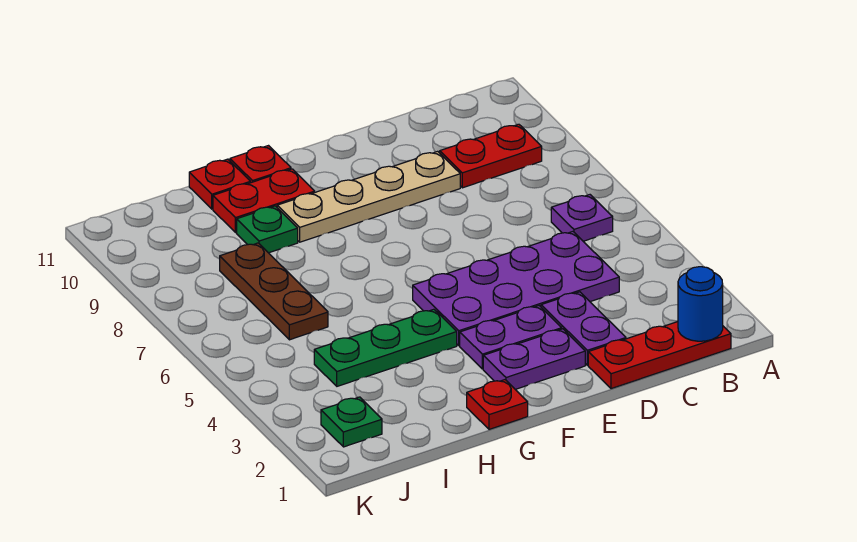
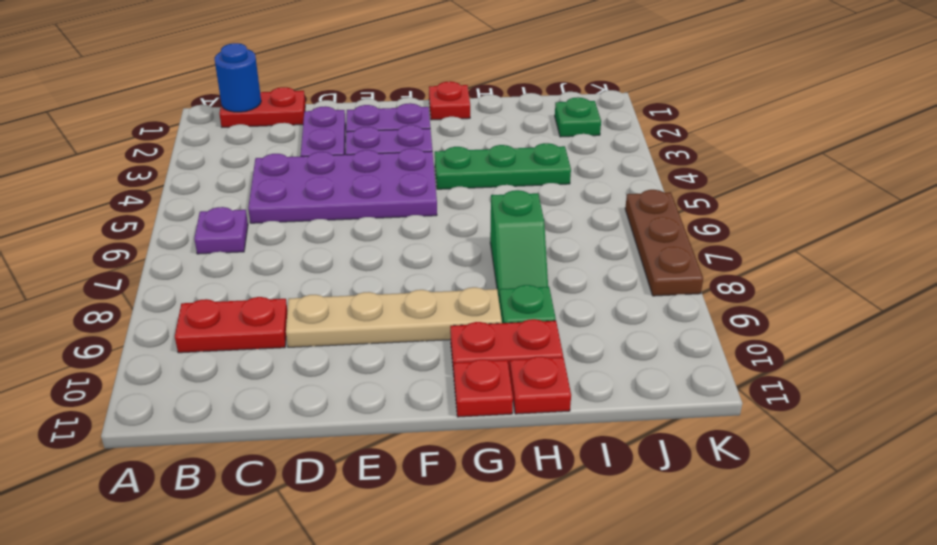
red 1x3 plate [588,322,731,389] -> red 1x2 plate [219,87,305,127]
none -> green 1x2 slope [490,190,548,298]
brown 1x3 plate [220,243,328,340] -> brown 1x3 plate moved to [625,190,703,296]

